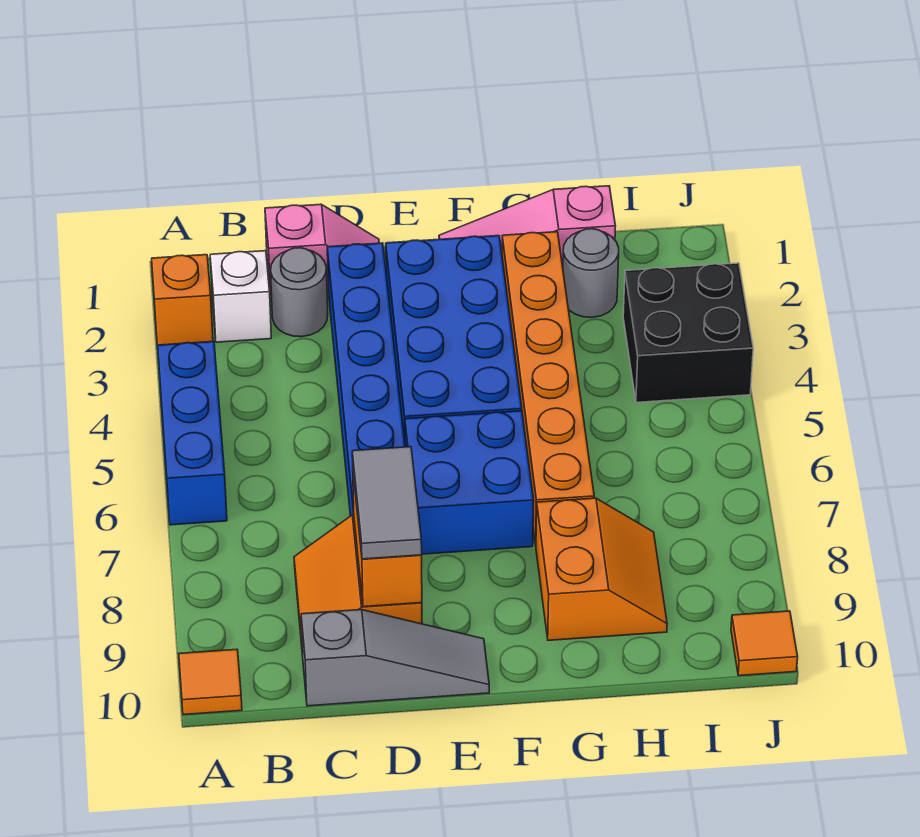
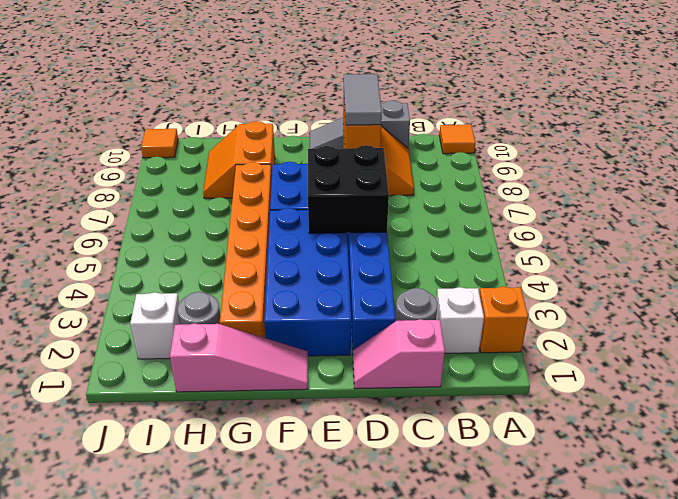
blue 1x3 brick [158,341,227,525] -> none
none -> white 1x1 brick [130,292,180,359]
black 2x2 brick [623,263,753,403] -> black 2x2 brick moved to [308,145,389,233]

